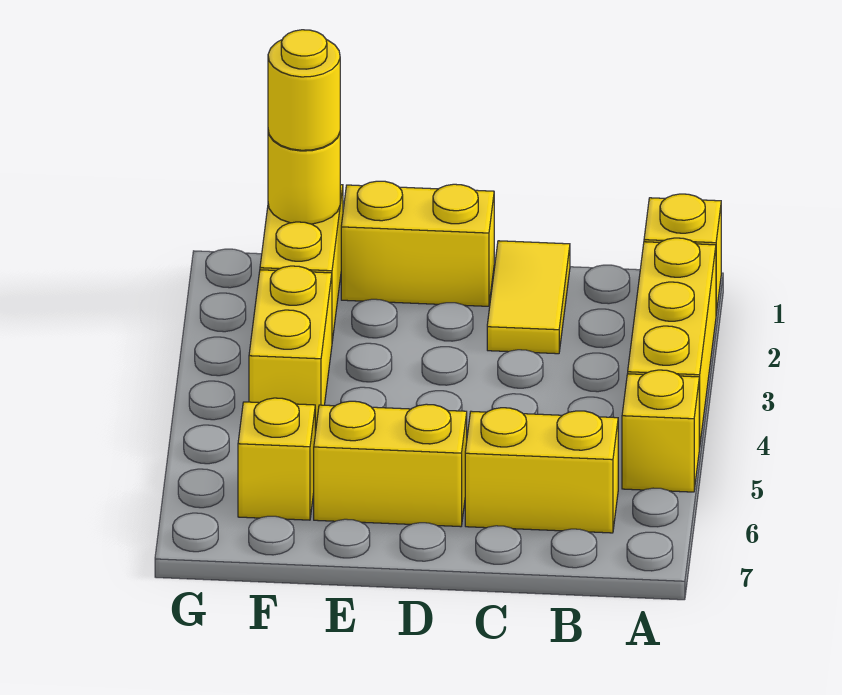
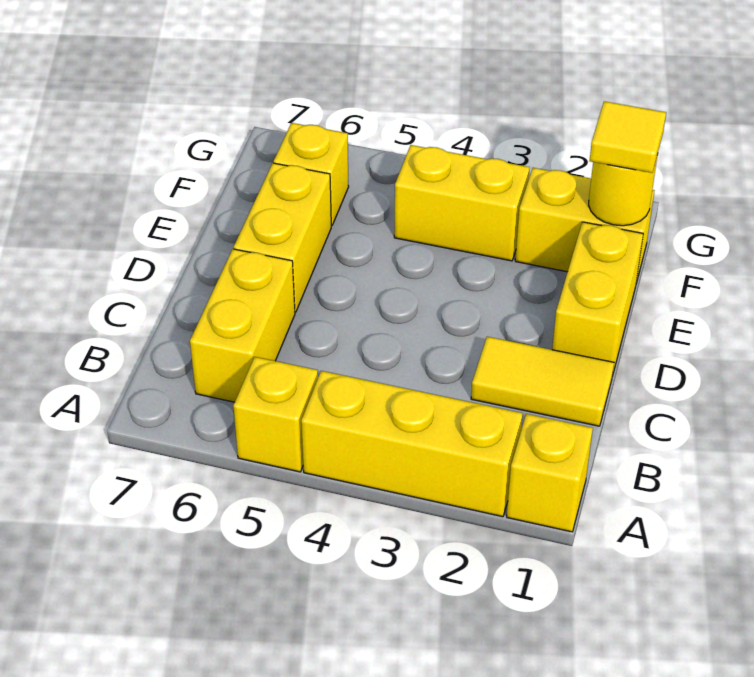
yellow 1x1 round brick [268,30,340,150] -> yellow 1x1 tile [590,101,666,173]

